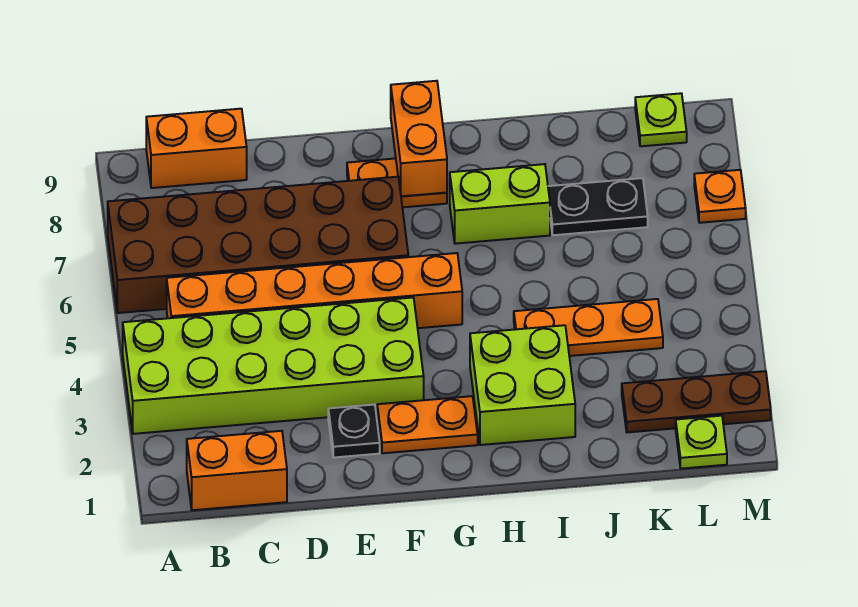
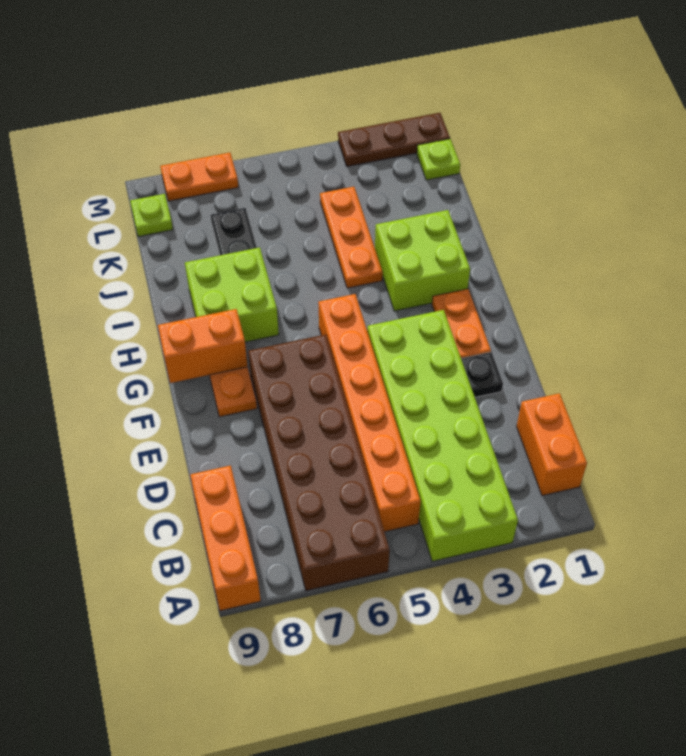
orange 1x2 brick [146,109,247,188] -> orange 1x3 brick [191,466,261,611]
lime 1x2 brick [450,164,550,244] -> lime 2x2 brick [185,248,279,342]
brown 1x3 plate [622,371,771,432] -> brown 1x3 plate turned to [338,113,450,167]
orange 1x1 plate [694,170,746,223] -> orange 1x2 plate [160,153,238,201]

